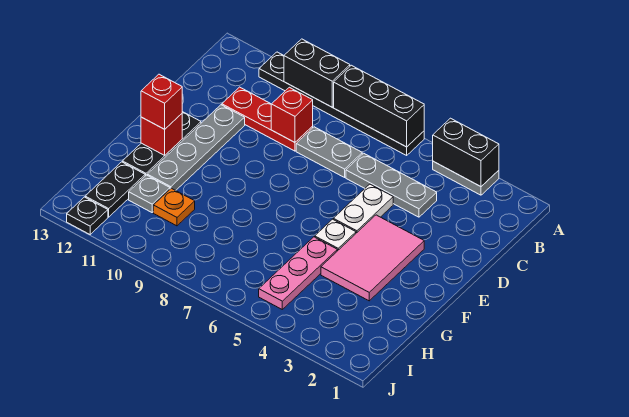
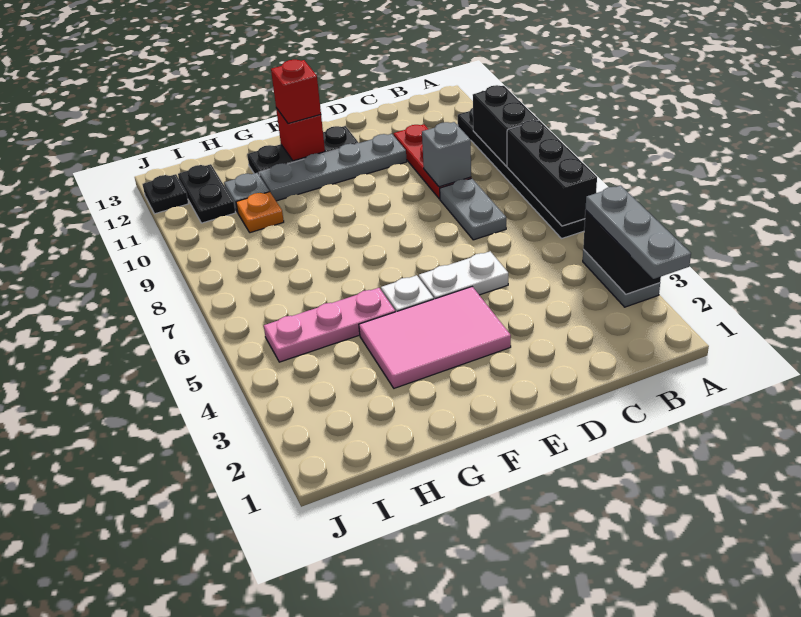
grey 1x3 plate [346,153,437,217] -> grey 1x3 plate moved to [585,185,691,279]
red 1x1 brick [271,87,313,142] -> grey 1x1 brick [422,122,471,187]
black 1x2 plate [85,162,145,217] -> black 1x2 plate turned to [178,164,236,223]

